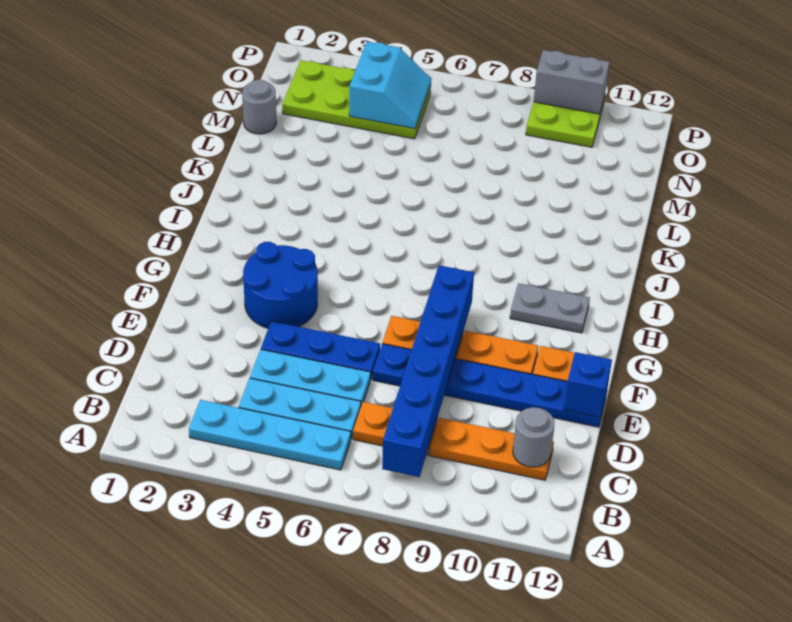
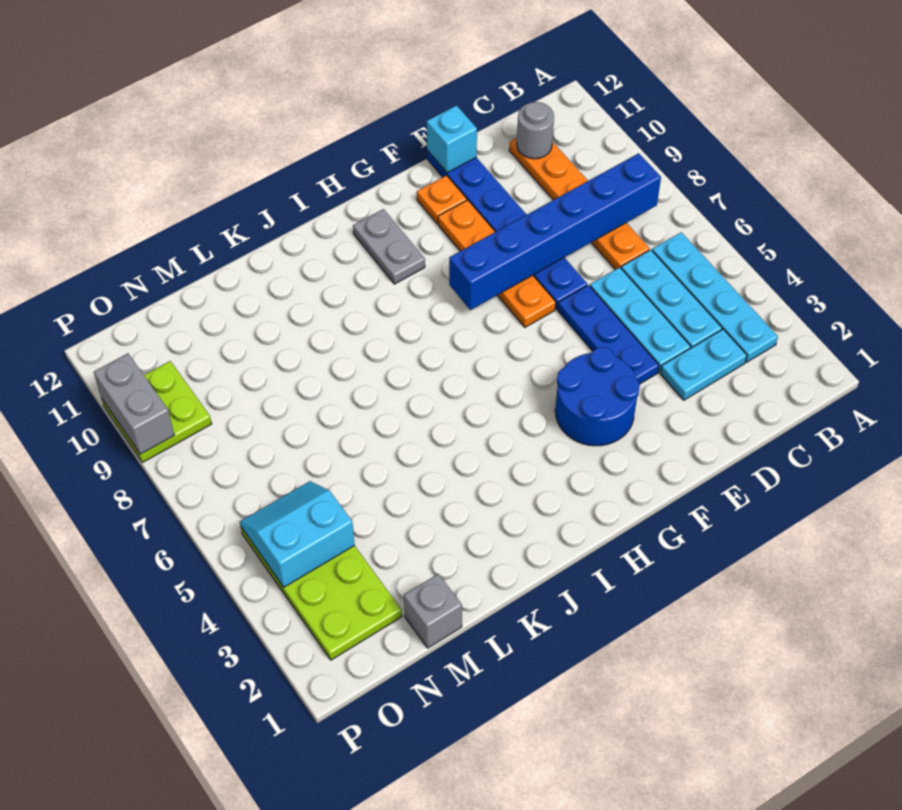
none -> cyan 1x2 plate [660,329,747,400]
blue 1x1 brick [564,352,612,418] -> cyan 1x1 brick [427,106,477,173]
grey 1x1 round brick [242,80,277,134] -> grey 1x1 brick [404,574,462,648]

